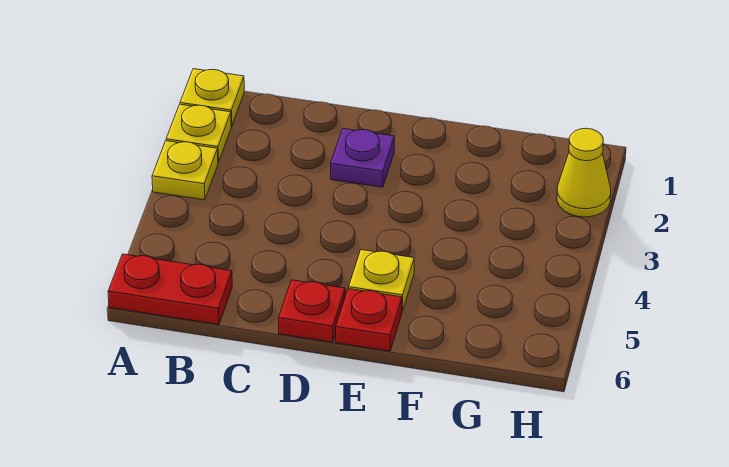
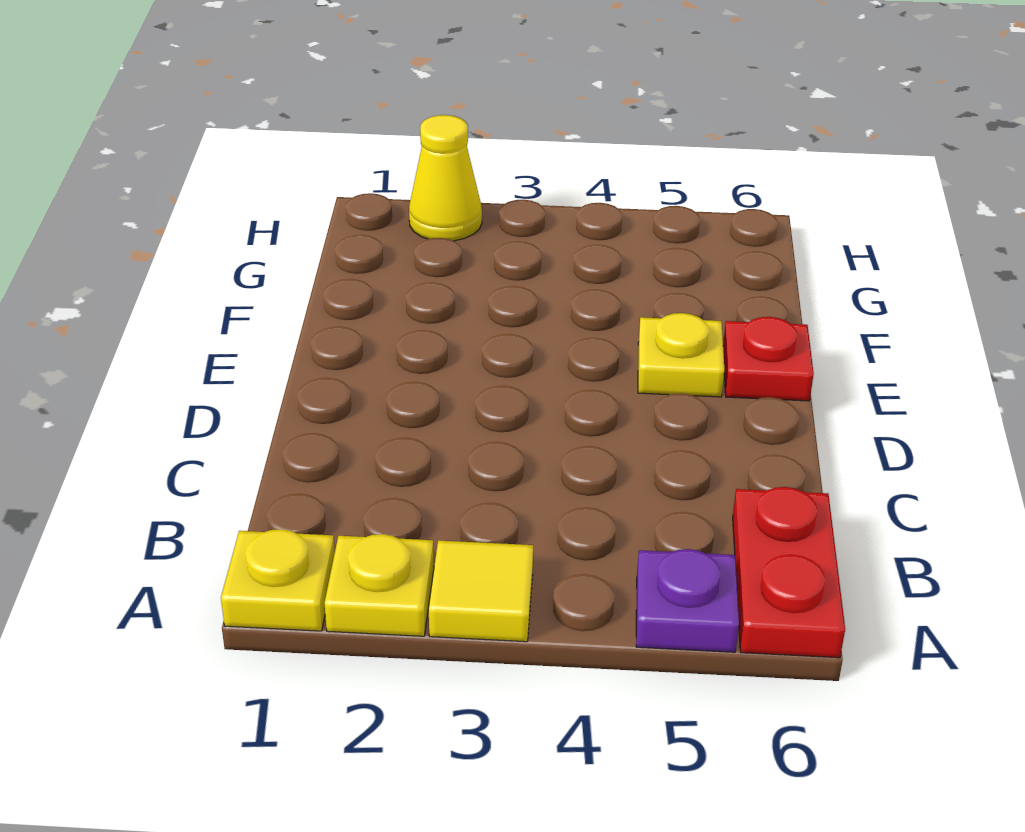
yellow 1x1 plate [152,141,218,200] -> yellow 1x1 tile [429,540,533,642]
purple 1x1 plate [331,129,394,187] -> purple 1x1 plate moved to [636,549,739,652]
red 1x1 plate [278,280,345,342] -> none

